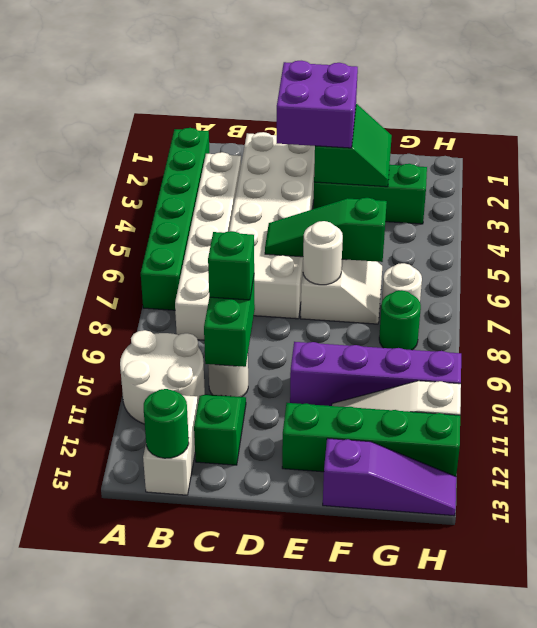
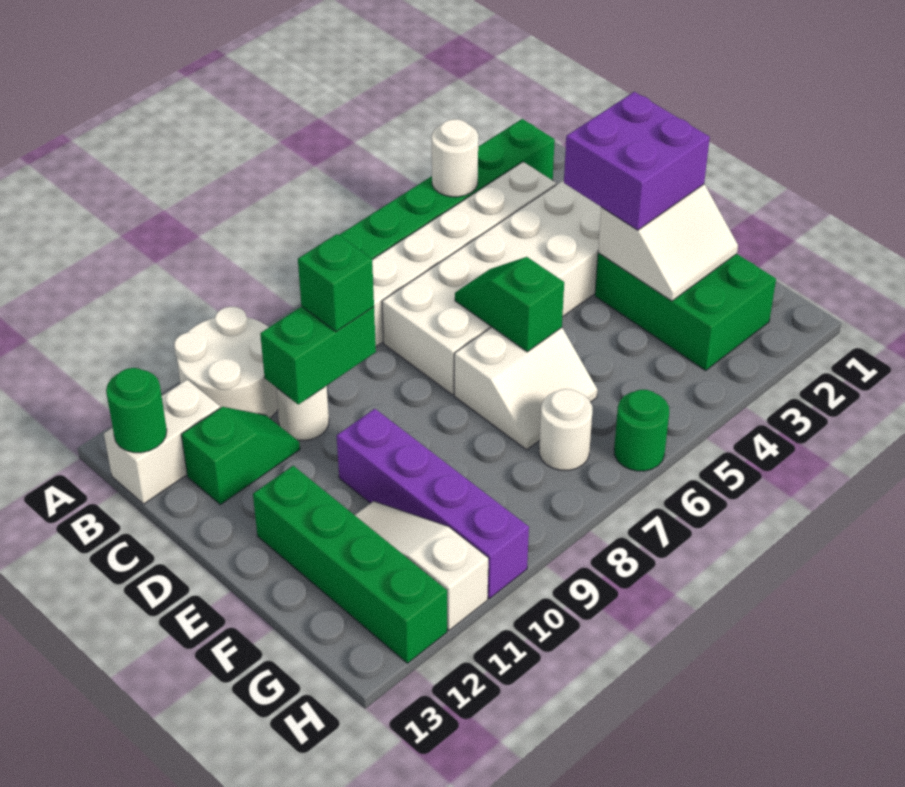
green 1x3 slope [265,198,387,262] -> green 1x2 slope [455,257,564,352]
green 2x2 slope [314,104,392,187] -> white 2x2 slope [598,184,738,301]
green 1x3 brick [313,164,427,224] -> green 2x3 brick [595,253,776,370]
white 1x1 round brick [303,221,343,285] -> white 1x1 round brick moved to [432,119,478,197]
purple 1x3 slope [323,438,456,516] -> none
green 1x1 round brick [379,290,421,350] -> green 1x1 round brick moved to [614,390,669,471]

